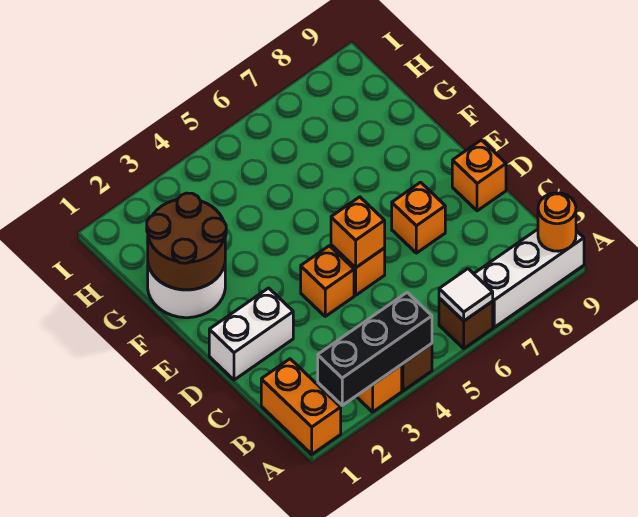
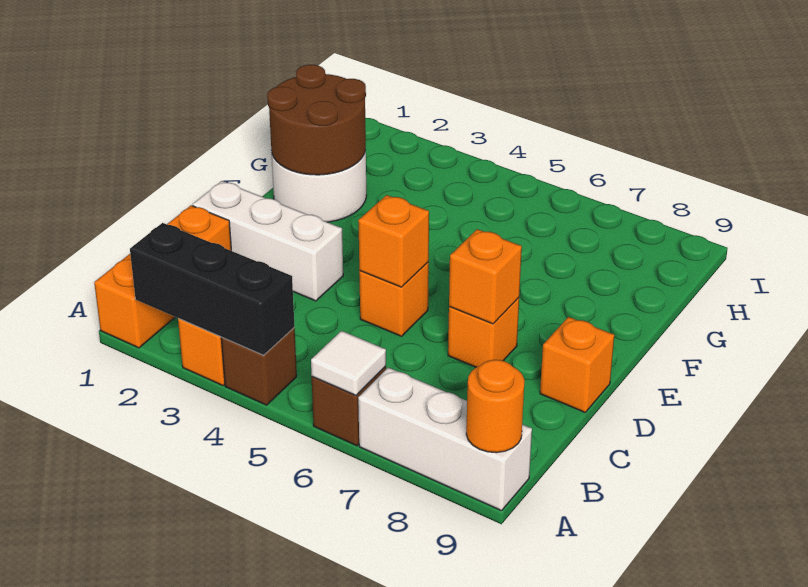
orange 1x2 brick [261,359,341,454] -> orange 1x3 brick [94,205,231,348]
white 1x2 brick [209,288,293,380] -> white 1x3 brick [193,181,343,301]
orange 1x1 brick [301,246,354,316] -> orange 1x1 brick moved to [449,229,522,324]

